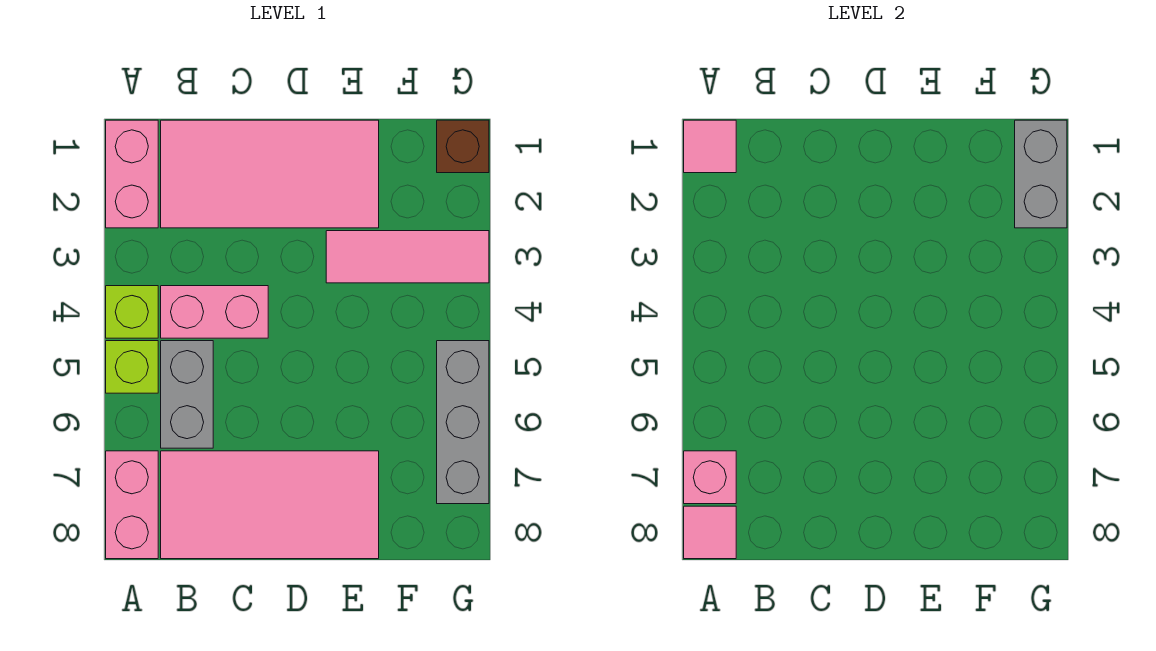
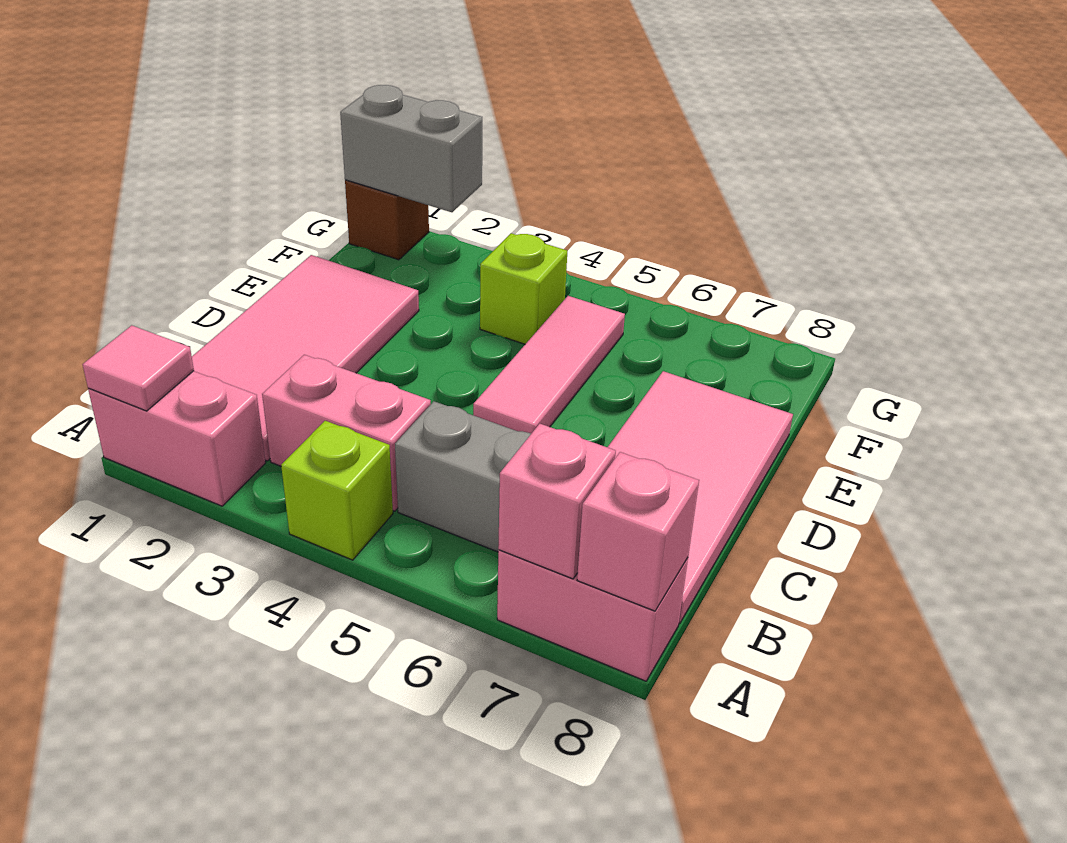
lime 1x1 brick [106,341,158,393] -> lime 1x1 brick moved to [480,233,567,344]
pink 1x1 tile [684,506,736,559] -> pink 1x1 brick [577,452,699,611]
pink 1x2 brick [161,286,268,338] -> pink 1x2 brick turned to [262,355,431,511]
pink 1x3 tile [326,231,489,283] -> pink 1x3 tile moved to [473,296,625,433]
grey 1x3 brick [437,341,489,504] -> none

